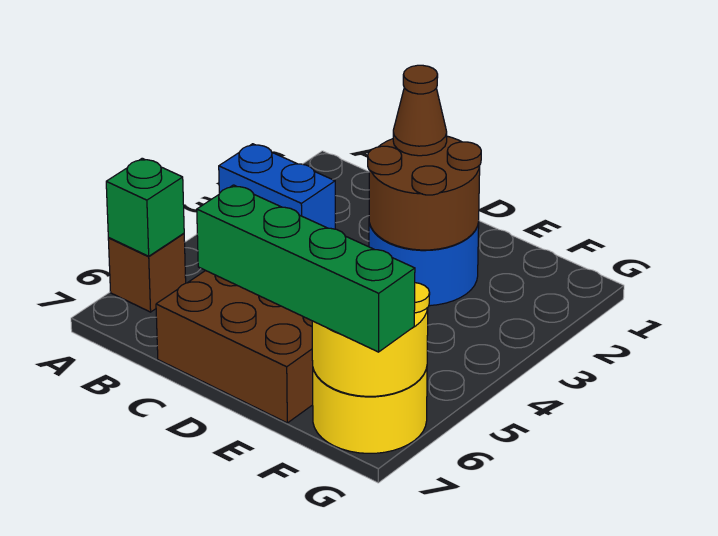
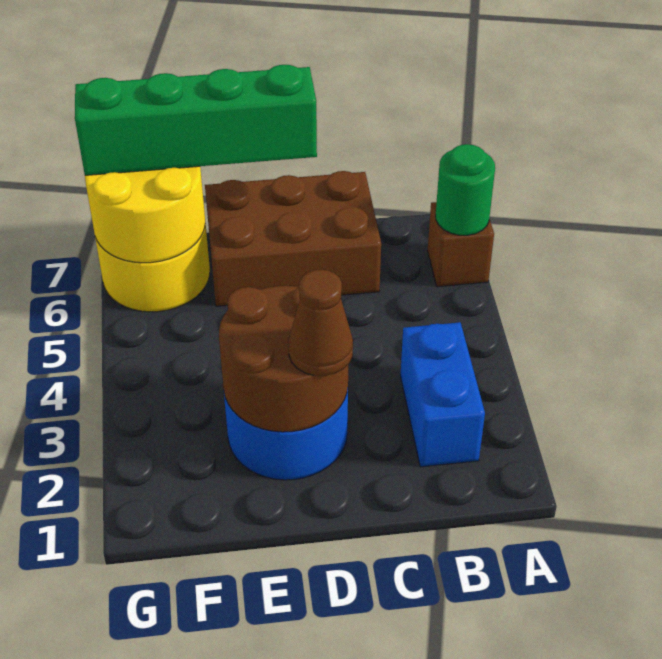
blue 1x2 brick [219,144,335,229] -> blue 1x2 brick turned to [400,322,485,467]
green 1x1 brick [106,158,184,256] -> green 1x1 round brick [436,144,495,235]

